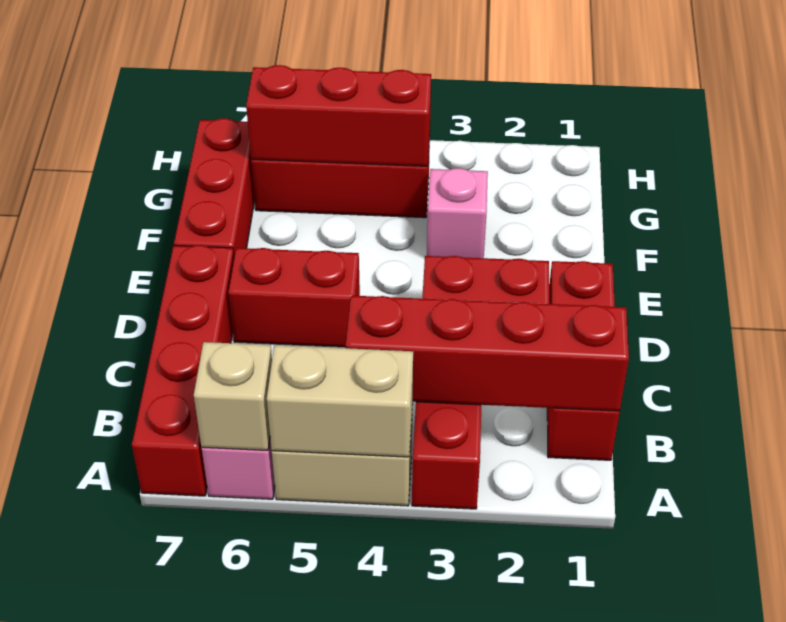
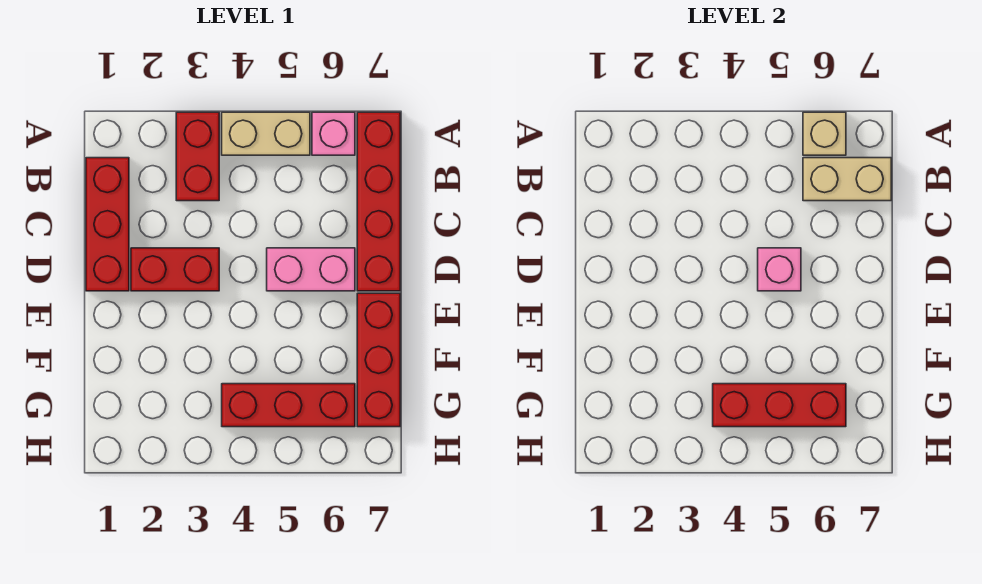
tan 1x2 brick [267,345,413,457] -> tan 1x2 brick moved to [803,158,891,201]
red 1x4 brick [346,296,629,411] -> none
red 1x2 brick [228,248,360,347] -> pink 1x2 brick [267,248,355,291]
pink 1x1 brick [427,168,488,258] -> pink 1x1 brick moved to [758,248,801,291]

